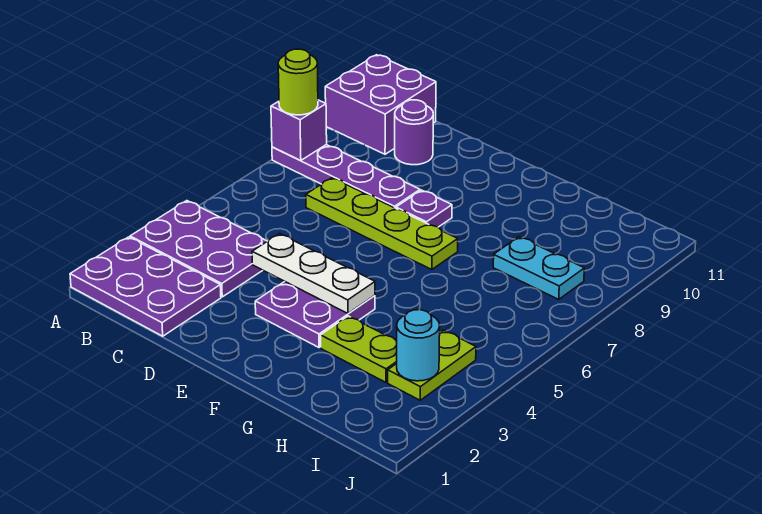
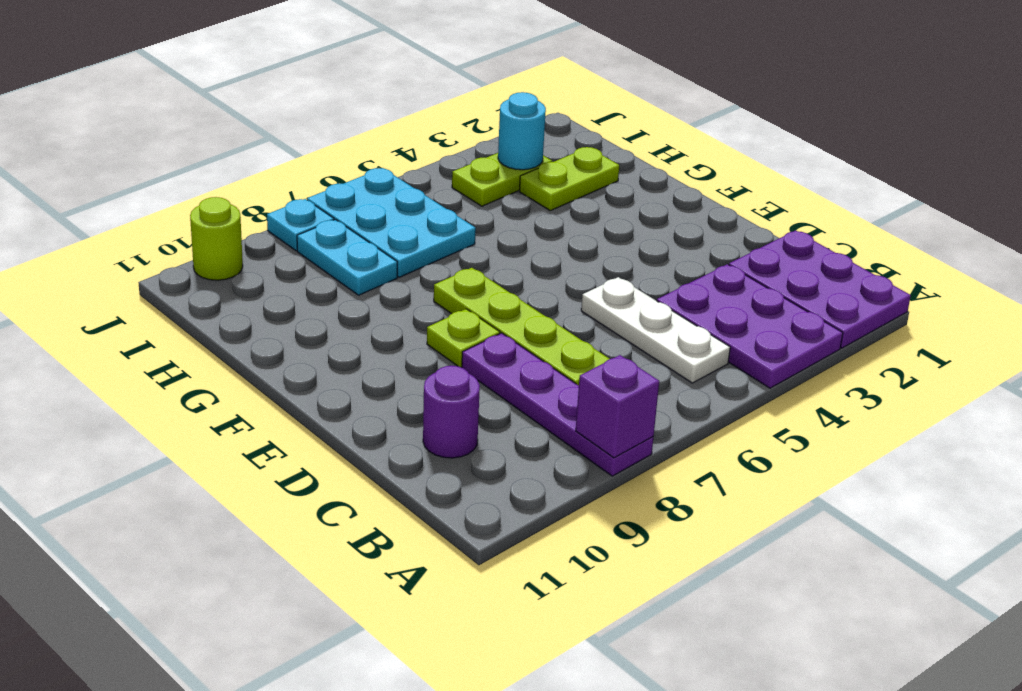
lime 1x1 round brick [278,49,318,115] -> lime 1x1 round brick moved to [190,197,243,280]
purple 2x2 brick [325,55,436,154] -> none
white 1x3 plate [252,234,375,314] -> white 1x3 plate moved to [581,277,730,383]
purple 2x2 plate [255,281,375,347] -> none
purple 1x1 plate [396,190,452,227] -> lime 1x1 plate [427,309,500,367]
lime 1x2 plate [321,316,397,382] -> lime 1x2 plate turned to [519,147,619,211]
none -> cyan 2x3 plate [307,168,476,277]
none -> cyan 1x1 plate [267,199,334,251]

